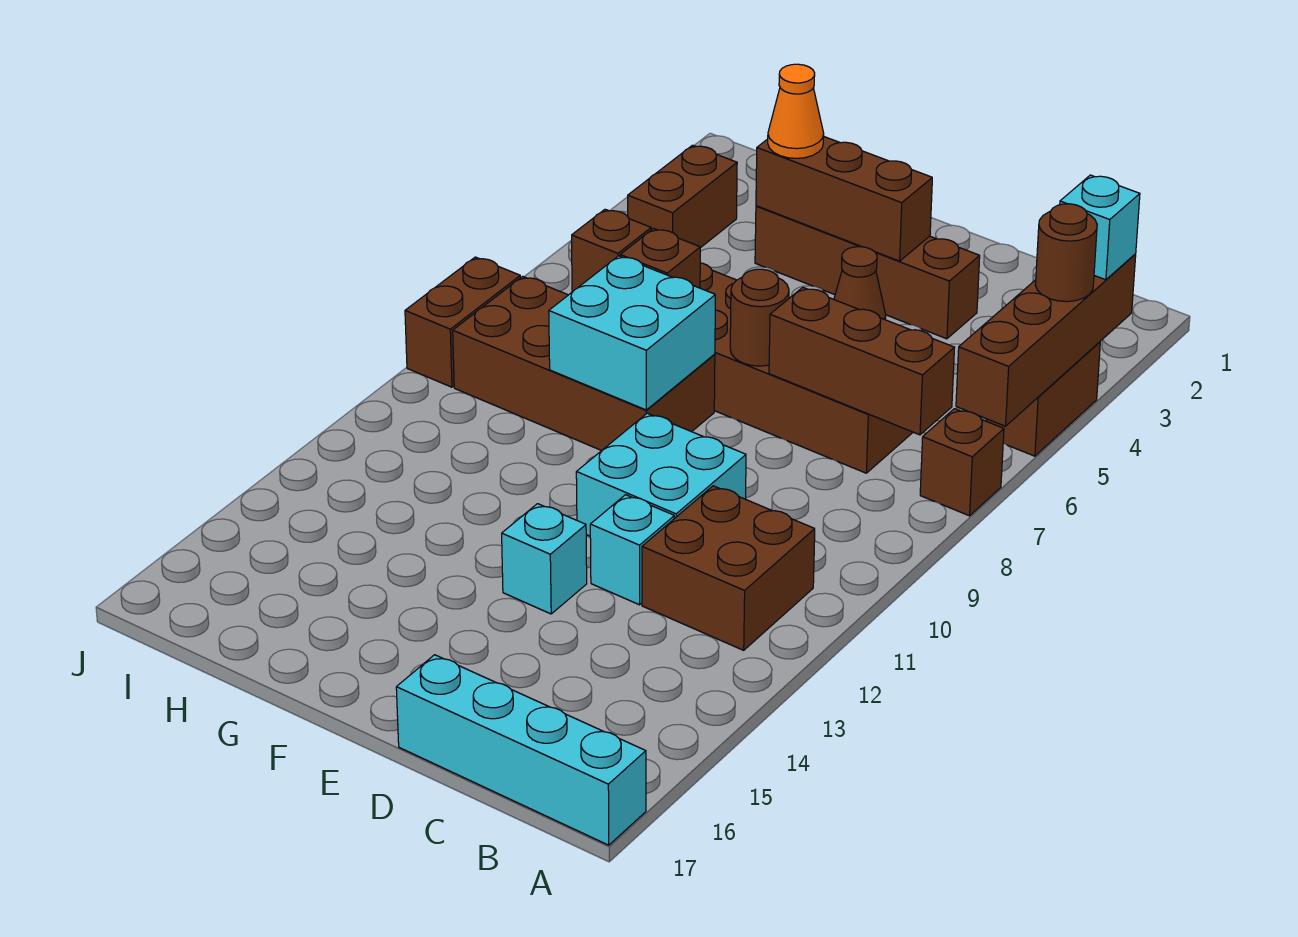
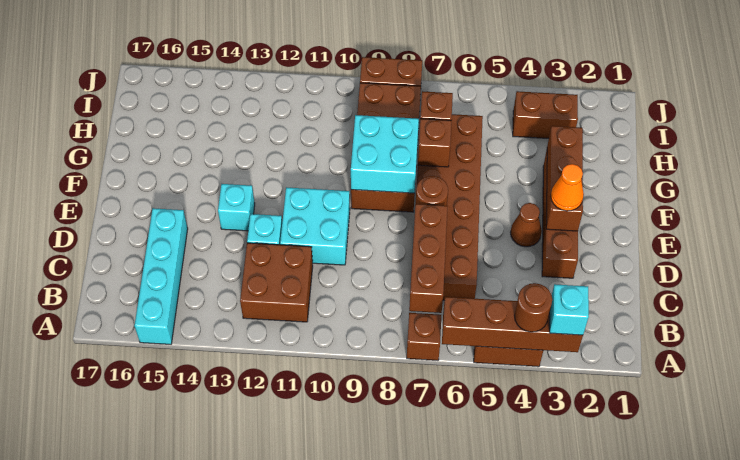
cyan 1x4 brick [396,655,646,845] -> cyan 1x4 brick moved to [134,208,188,344]
orange 1x1 cone [768,64,824,158] -> orange 1x1 cone moved to [551,164,584,211]

